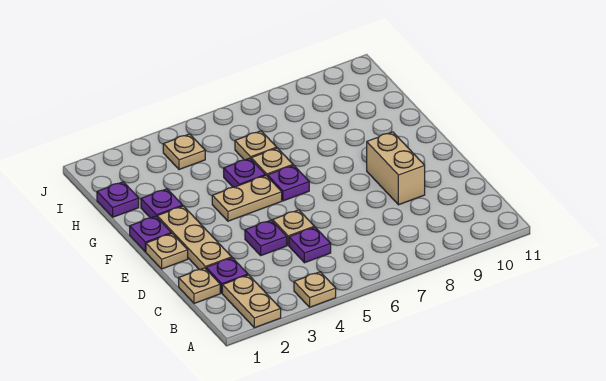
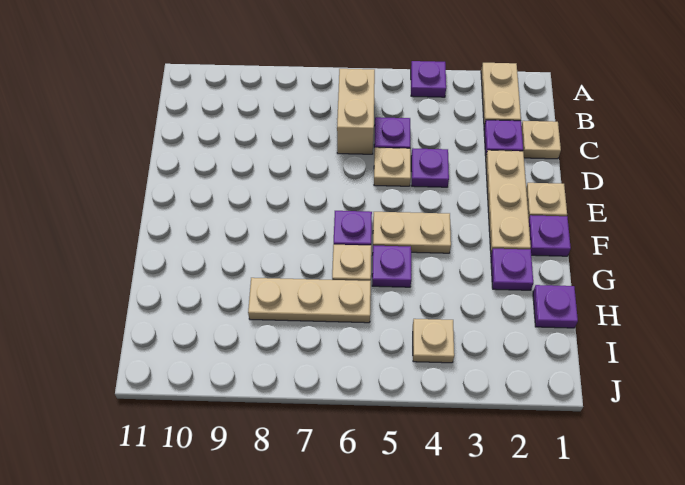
tan 1x1 plate [294,272,336,307] -> purple 1x1 plate [411,61,446,97]
tan 1x2 brick [367,132,425,205] -> tan 1x2 brick moved to [337,69,375,154]
tan 1x1 plate [235,131,277,160] -> tan 1x3 plate [248,278,371,323]

